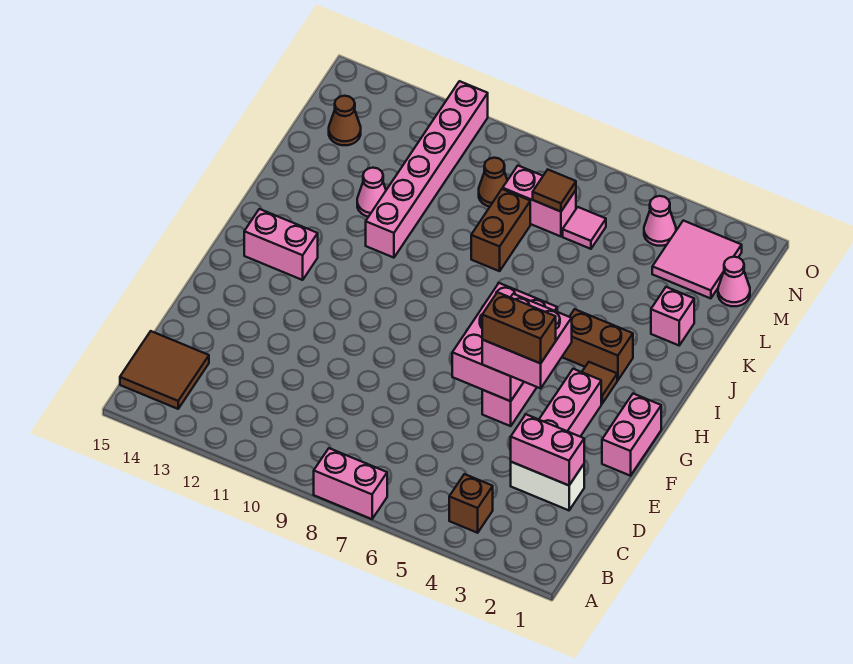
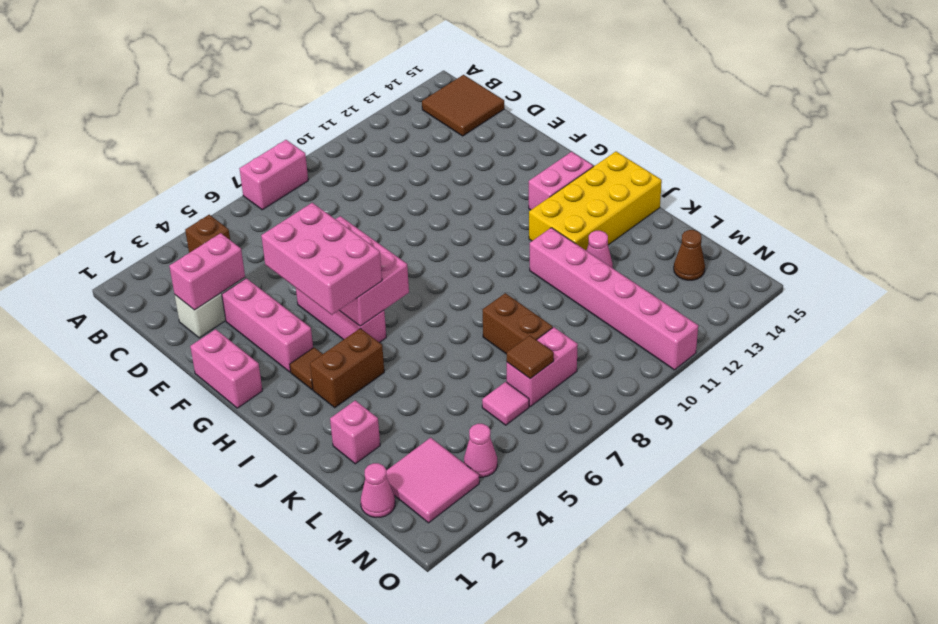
pink 2x2 brick [482,294,572,388] -> pink 2x3 brick [261,203,382,315]
brown 1x2 brick [482,292,556,363] -> none
none -> yellow 2x4 brick [529,152,662,250]
brown 1x1 cone [479,158,508,207] -> none

